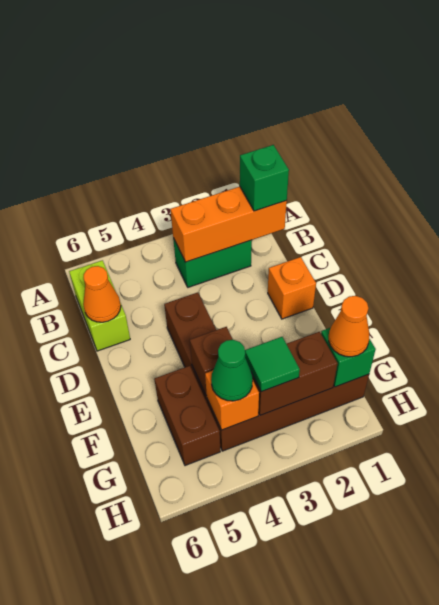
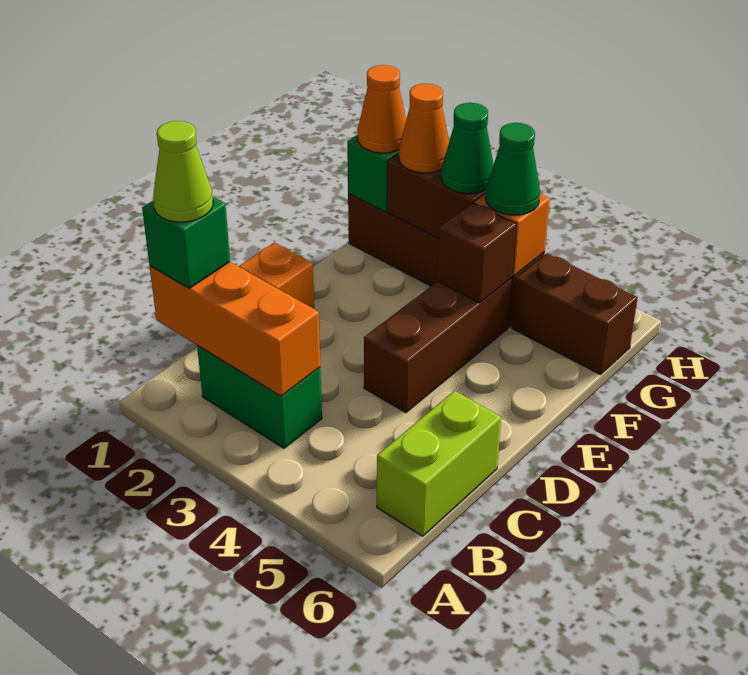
none -> lime 1x1 cone [153,121,213,222]
orange 1x1 cone [83,266,121,322] -> orange 1x1 cone moved to [399,84,449,173]
brown 1x2 brick [154,366,220,466] -> brown 1x2 brick turned to [512,254,638,374]
green 1x1 tile [245,337,300,392] -> green 1x1 cone [441,103,494,194]

